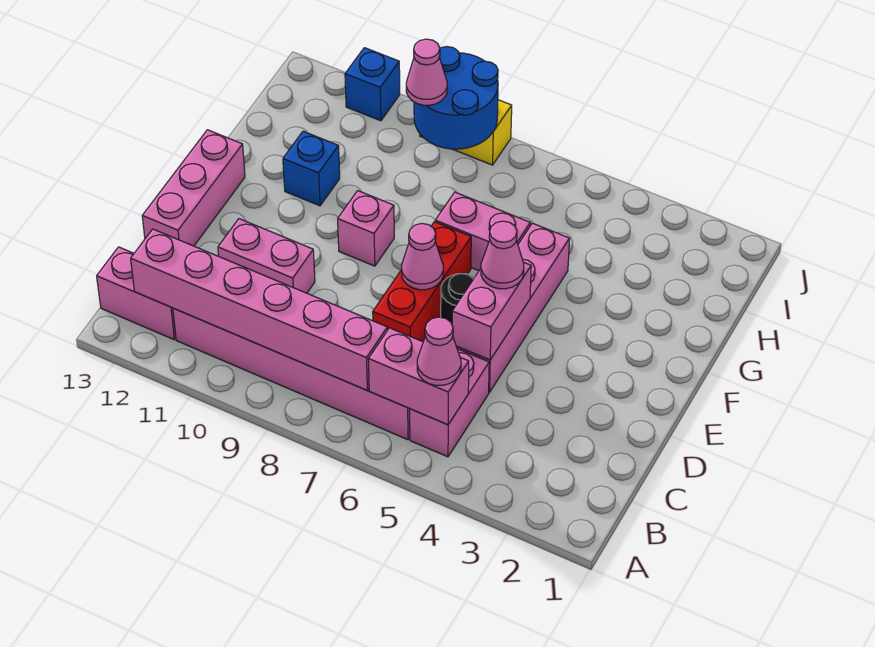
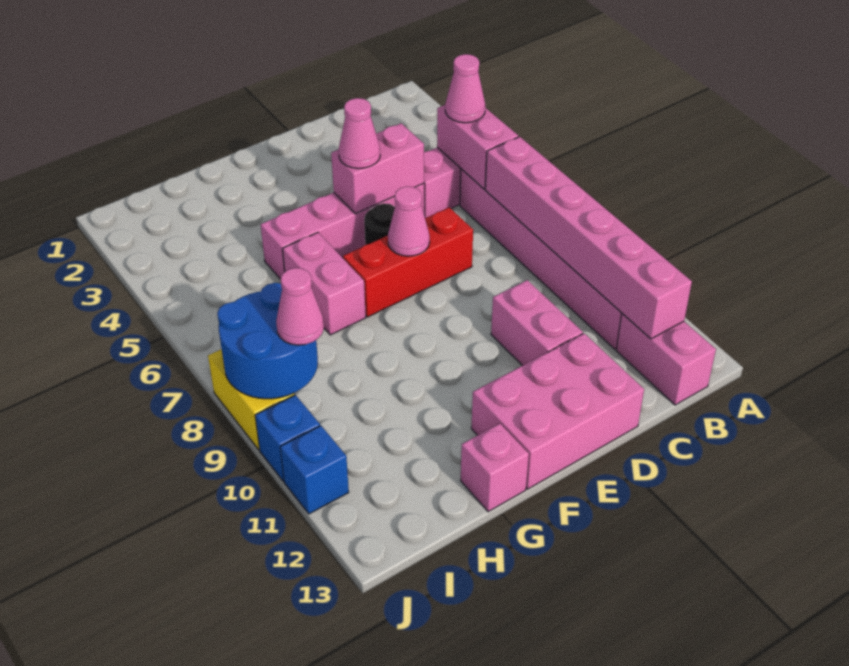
pink 1x3 brick [142,130,245,246] -> pink 2x3 brick [471,333,644,489]
pink 1x1 brick [338,191,394,266] -> pink 1x1 brick moved to [461,424,529,512]
blue 1x1 brick [283,131,340,206] -> blue 1x1 brick moved to [255,395,320,481]

